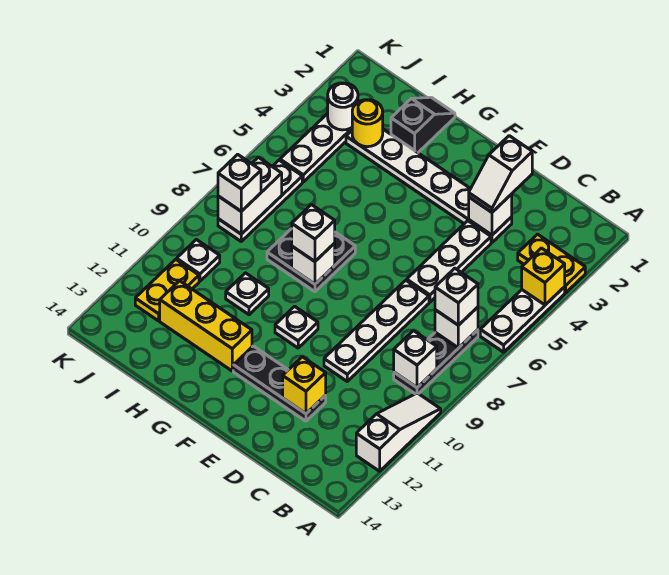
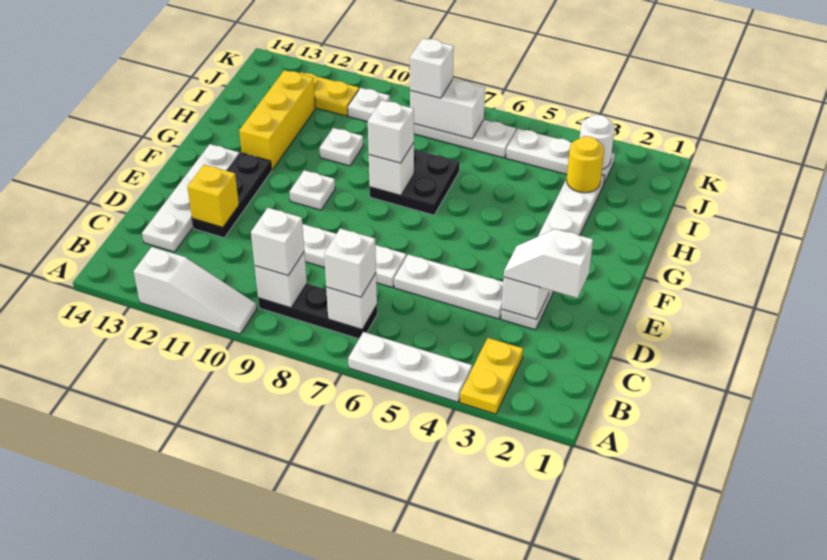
yellow 1x1 brick [522,248,565,305] -> none
none -> white 1x1 brick [251,208,304,275]
none -> white 1x4 plate [142,144,239,252]
black 1x2 slope [391,97,455,152] -> none

